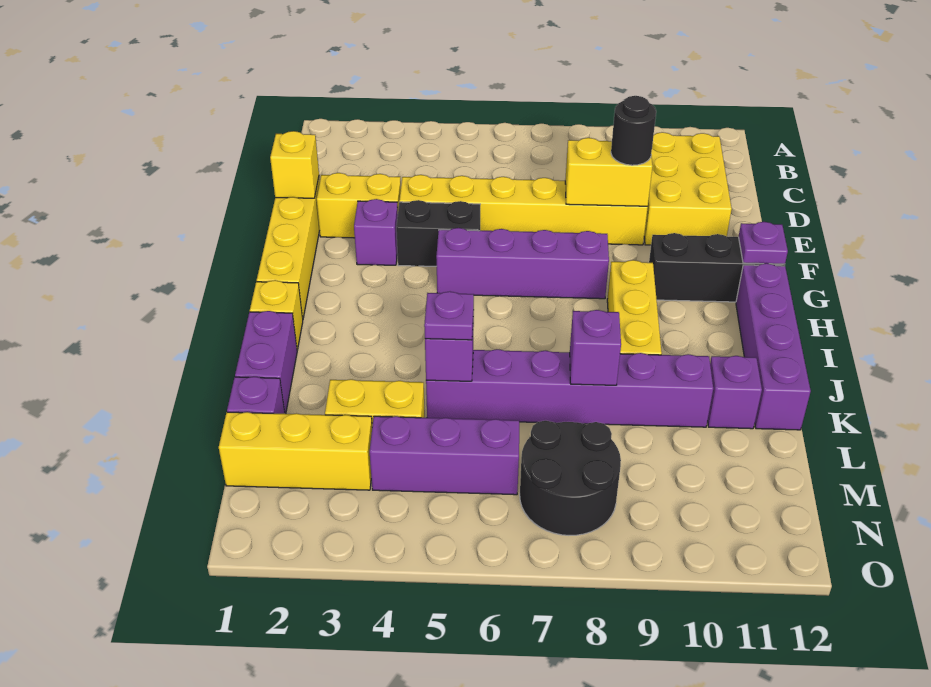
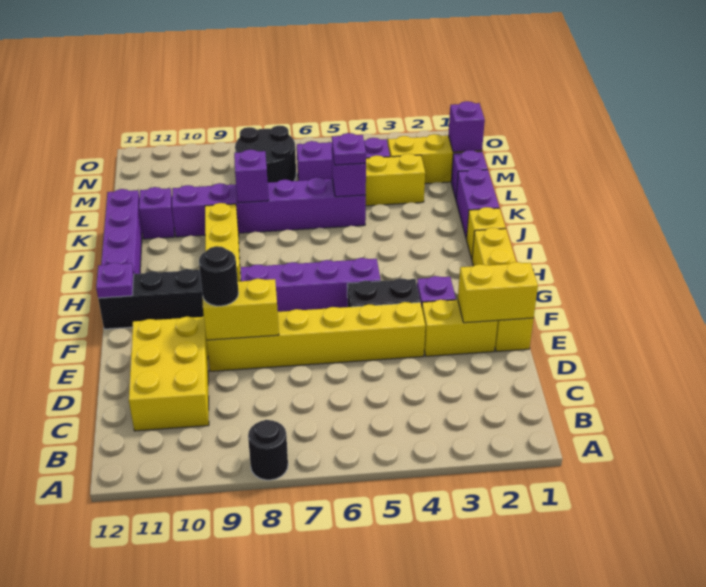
none -> black 1x1 round brick [248,420,288,480]
yellow 1x1 brick [270,131,319,198] -> yellow 1x2 brick [458,262,538,323]
none -> purple 1x1 brick [448,101,485,152]

